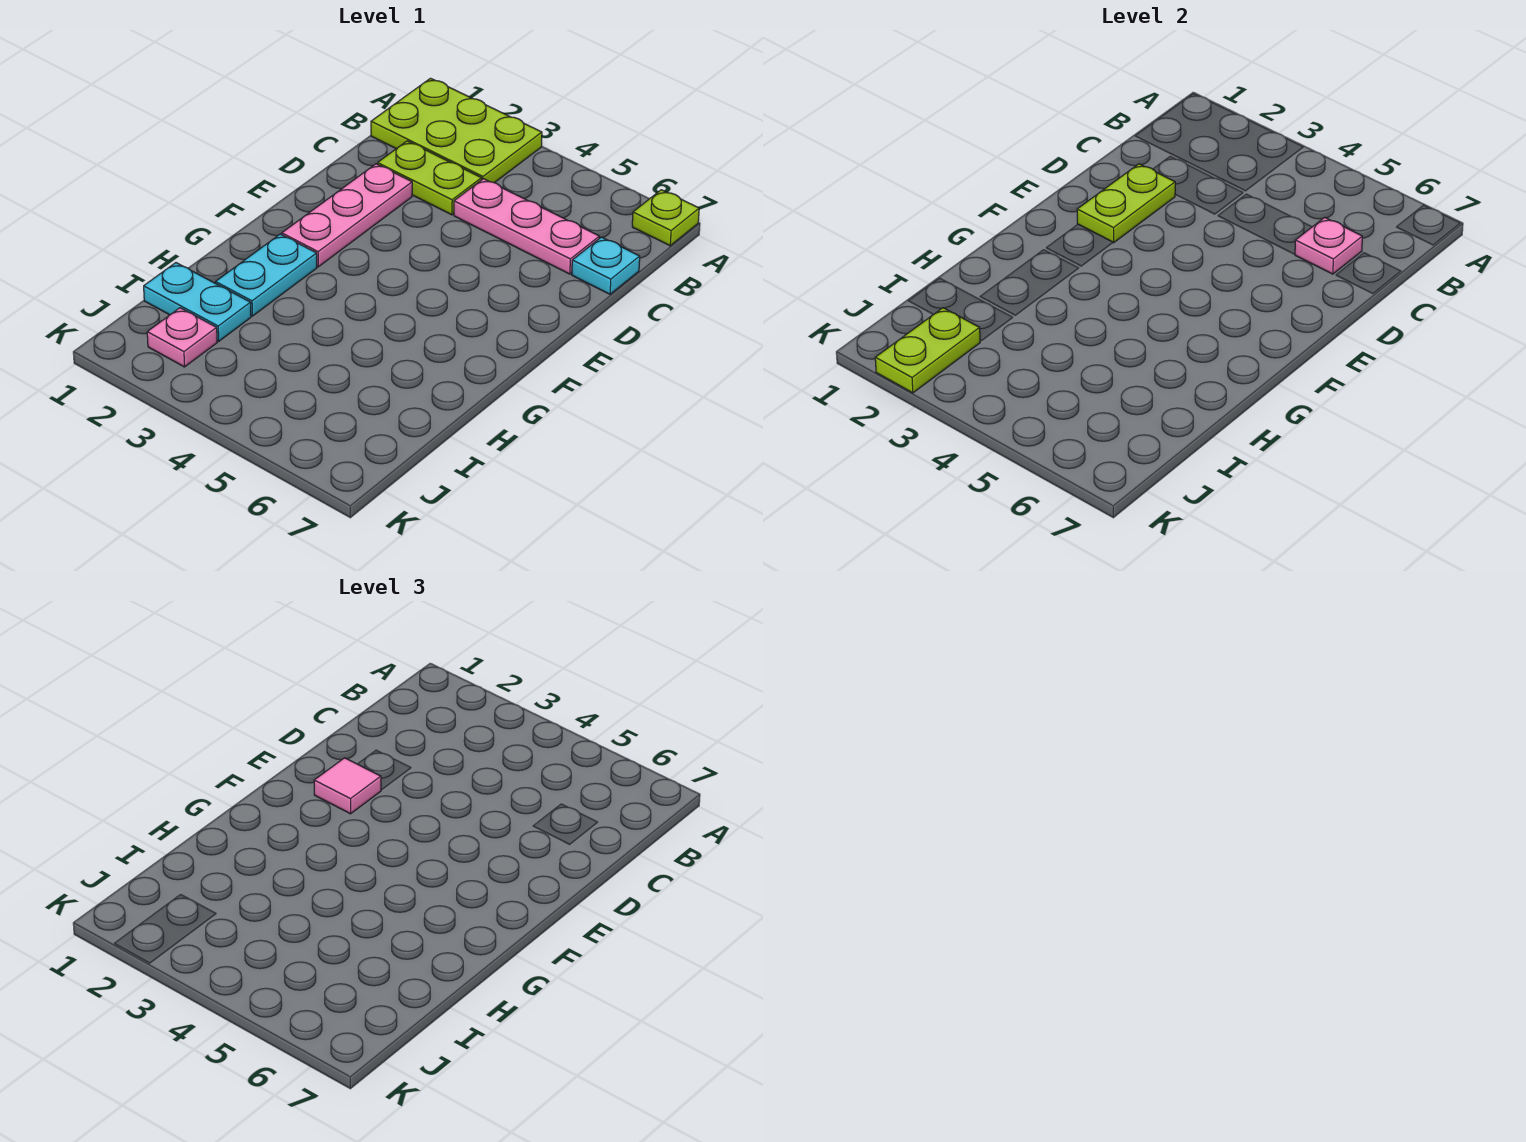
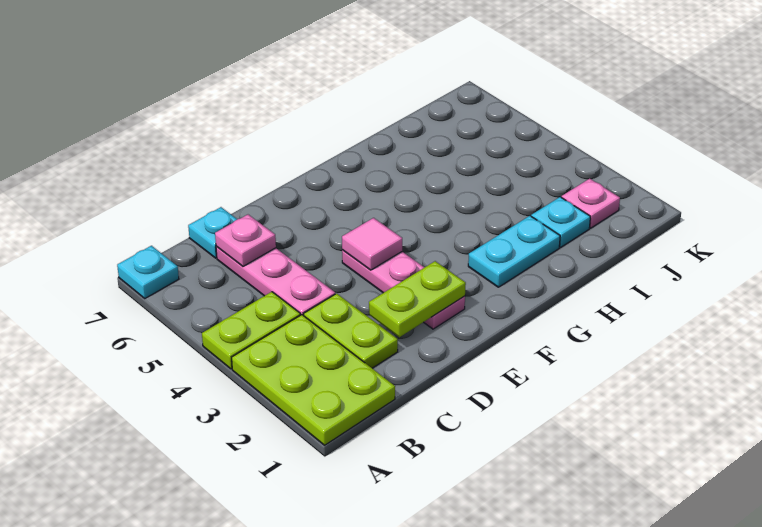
lime 1x1 plate [632,190,699,246] -> cyan 1x1 plate [117,246,179,298]
pink 1x3 plate [282,164,412,267] -> pink 1x3 plate turned to [342,250,465,329]
pink 1x1 tile [314,758,381,814] -> pink 1x1 tile moved to [342,218,402,270]
cyan 1x2 plate [144,263,251,341] -> cyan 1x1 plate [531,197,590,247]
lime 1x2 plate [875,308,980,393] -> lime 1x2 plate moved to [202,292,301,369]

